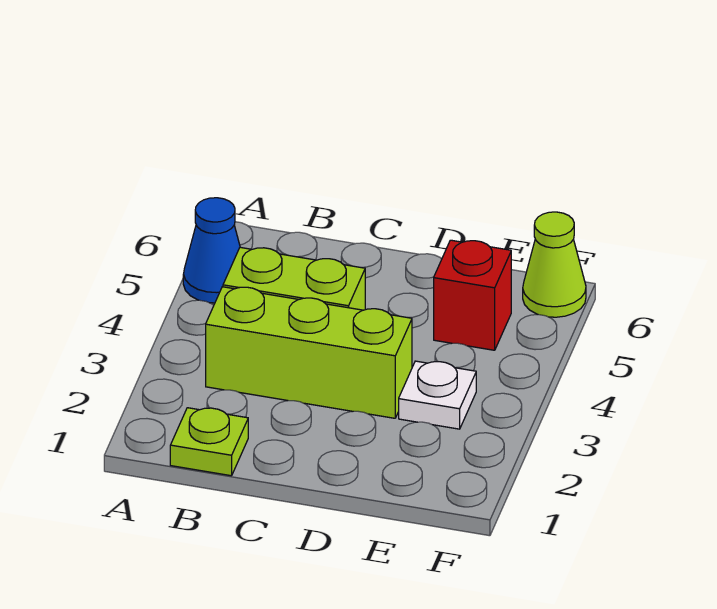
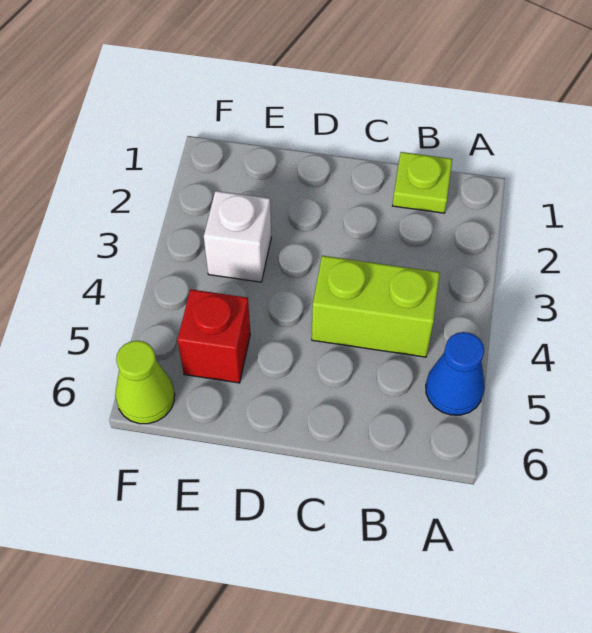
lime 1x3 brick [206,287,412,418] -> none
white 1x1 plate [399,361,476,429] -> white 1x1 brick [204,191,271,282]

